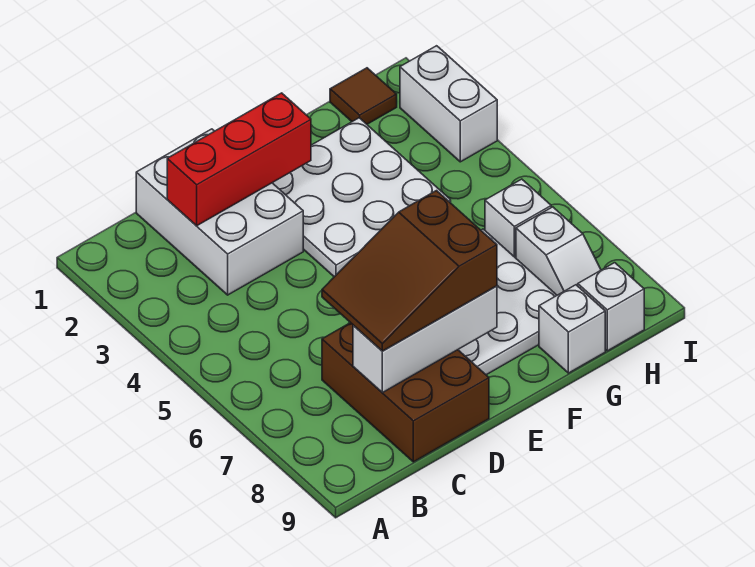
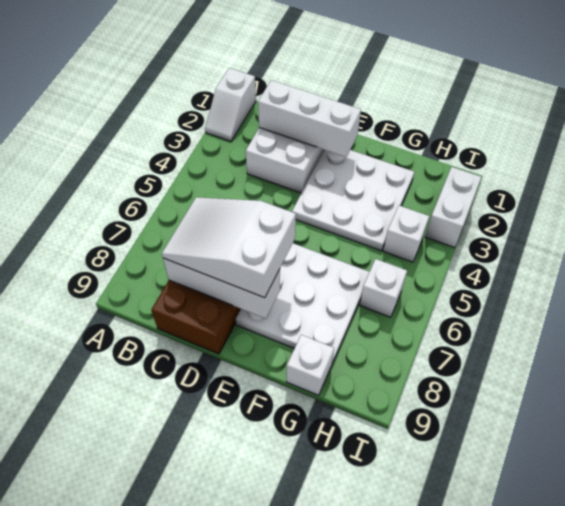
red 1x3 brick [167,93,311,226] -> white 1x3 brick [258,80,361,157]
brown 2x3 slope [322,191,497,351] -> white 2x3 slope [162,197,296,298]
brown 1x1 tile [330,68,397,124] -> none
white 1x2 slope [516,207,601,295] -> white 1x2 slope moved to [205,68,256,141]
white 1x1 brick [578,263,644,351] -> white 1x1 brick moved to [383,206,429,262]

